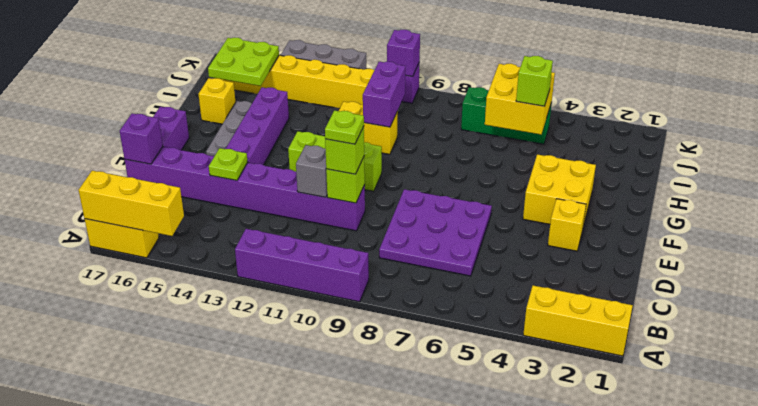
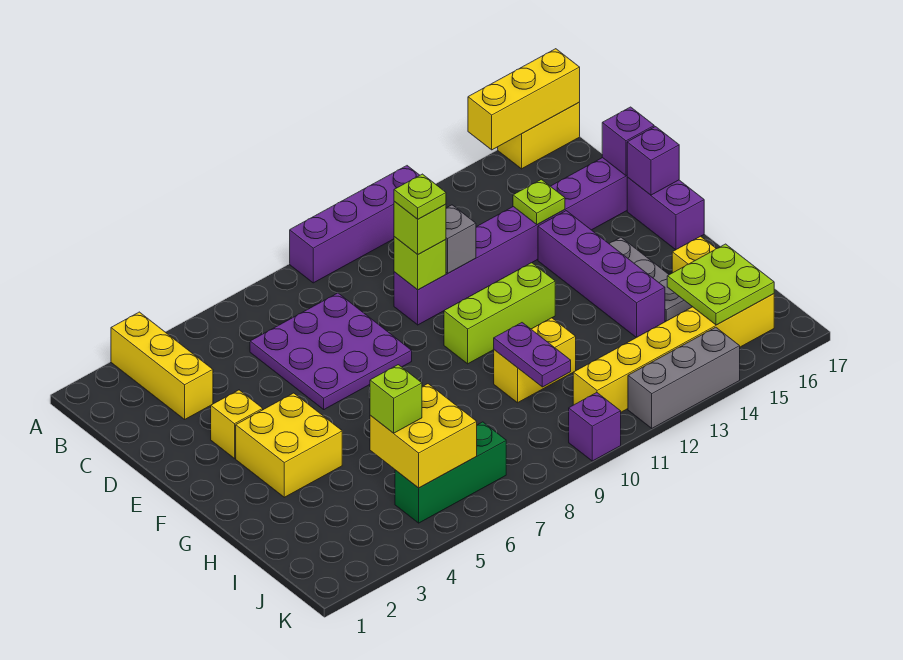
yellow 1x3 brick [523,286,633,356] -> yellow 1x3 brick turned to [111,312,213,419]
purple 1x2 brick [363,61,406,127] -> purple 1x2 plate [494,323,571,387]
purple 1x1 brick [387,30,420,76] -> purple 1x1 brick moved to [627,127,679,195]

